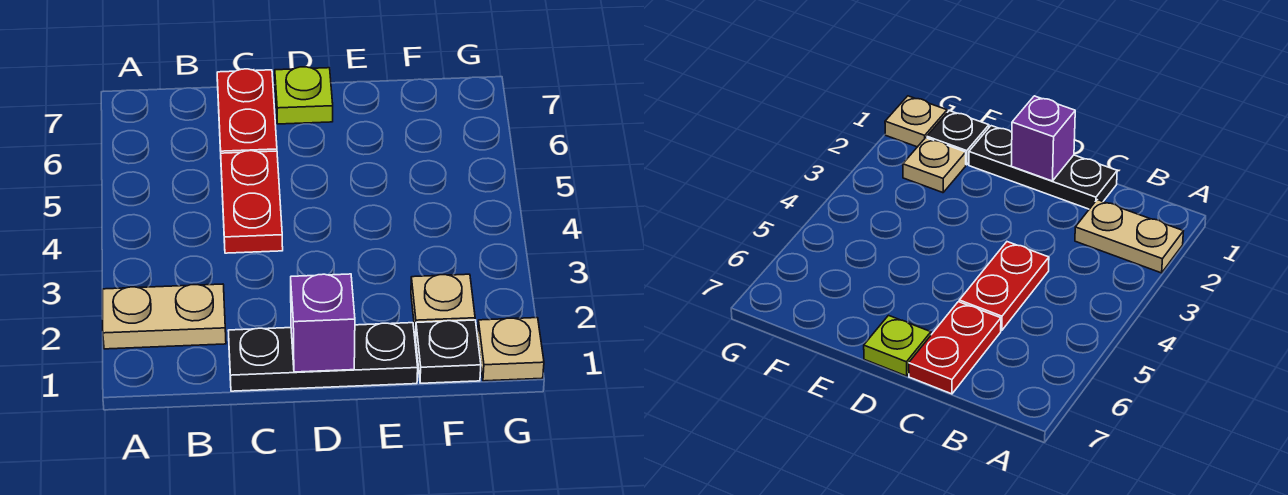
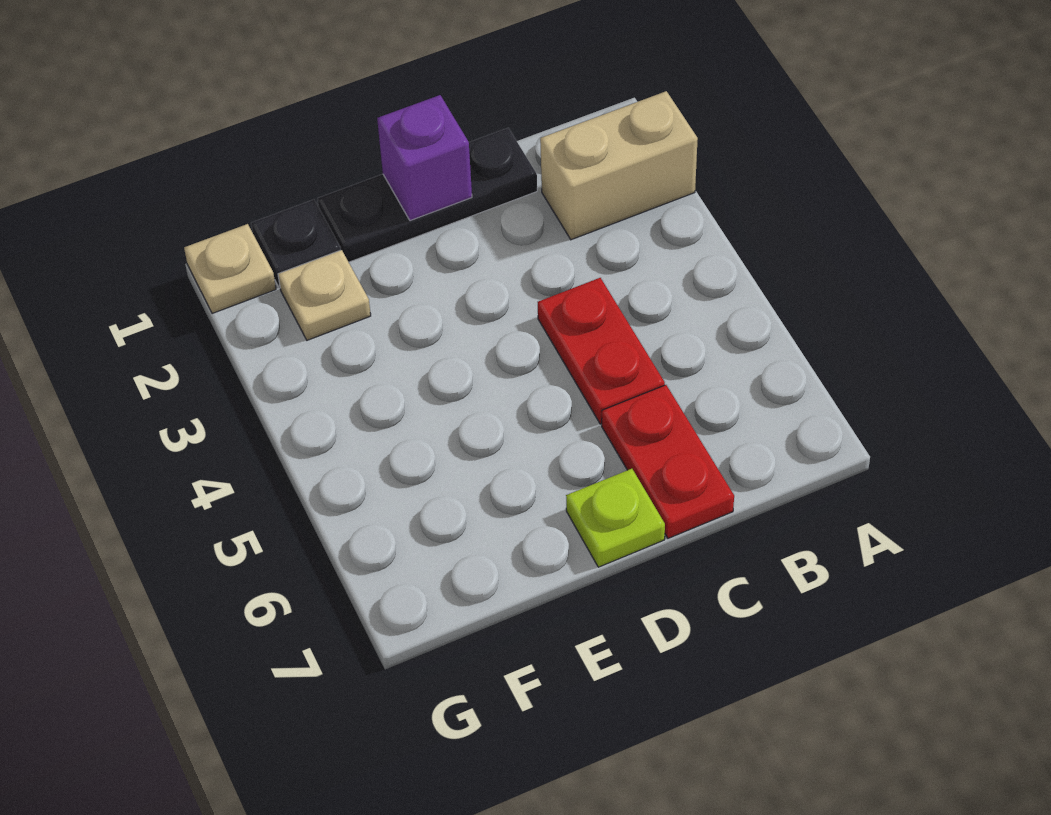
tan 1x2 plate [103,284,226,349] -> tan 1x2 brick [540,91,698,240]

